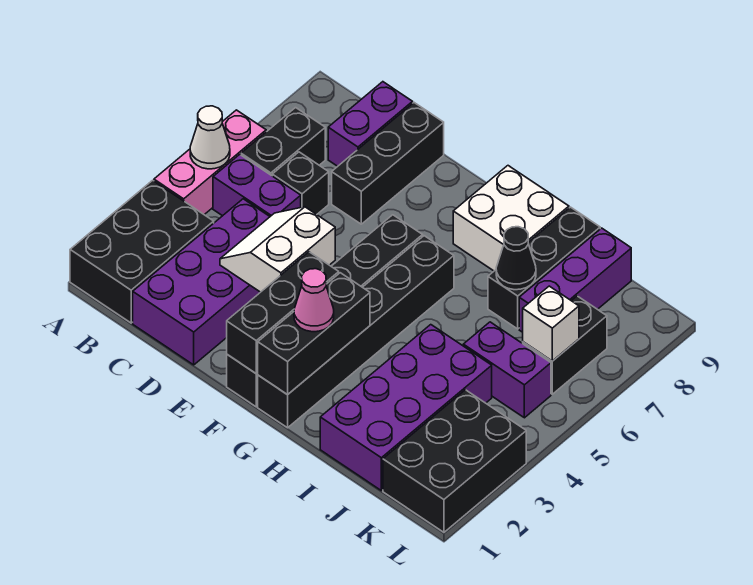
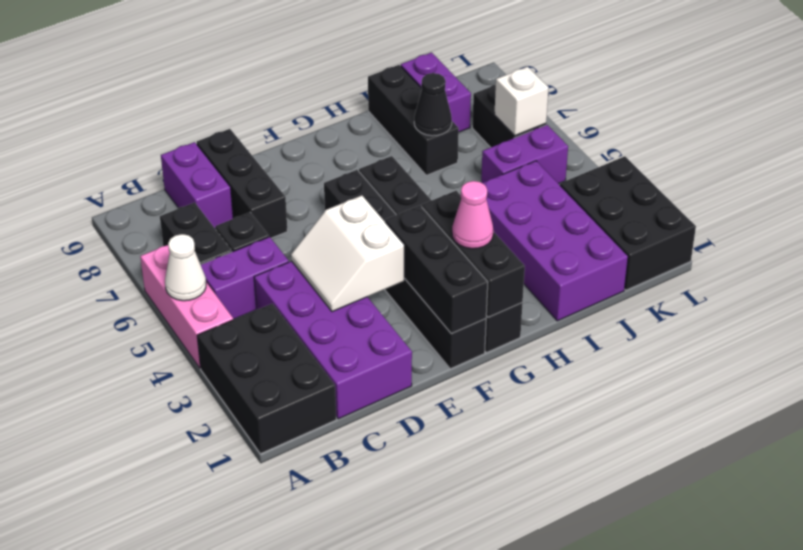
white 2x2 brick [453,166,569,271] -> none
purple 1x3 brick [519,228,631,332] -> purple 1x2 brick [401,53,471,132]

